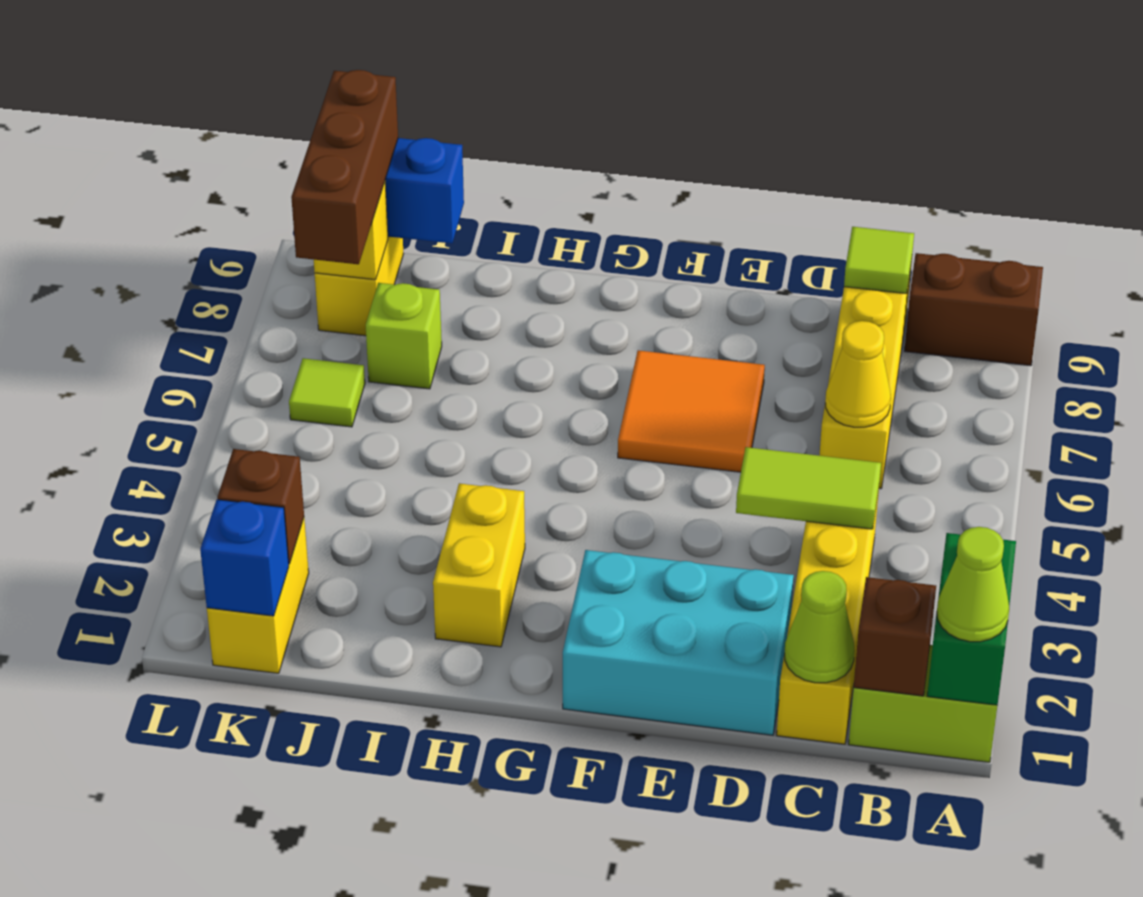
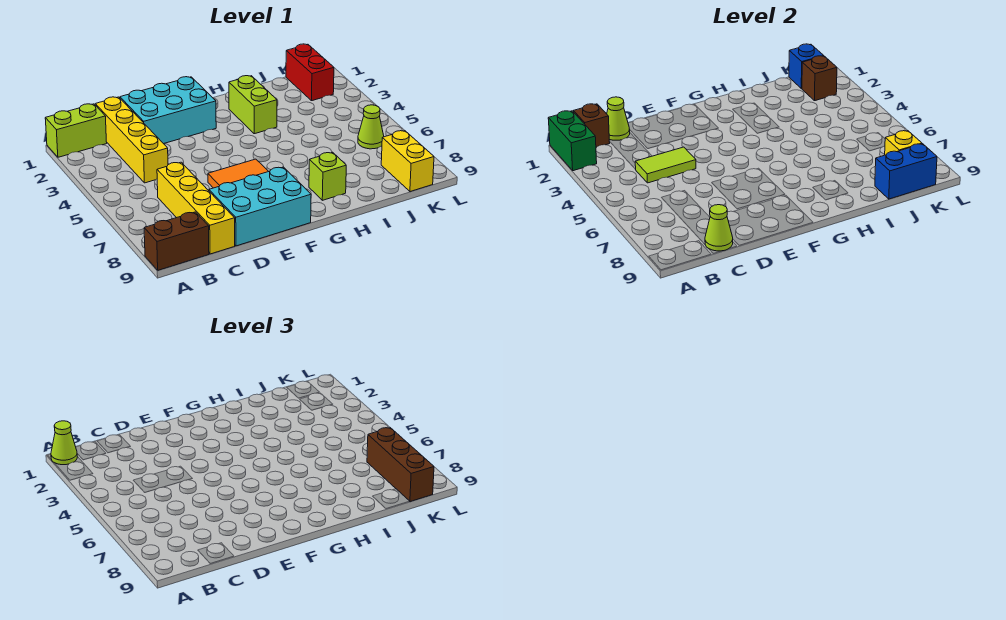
yellow 1x1 cone [825,321,891,427] -> none
lime 1x1 tile [844,227,914,294] -> lime 1x1 cone [705,205,733,251]
none -> cyan 2x3 brick [209,167,311,246]
yellow 1x2 brick [433,483,525,647] -> lime 1x2 brick [229,76,277,134]
lime 1x1 brick [366,283,442,389] -> lime 1x1 brick moved to [309,152,346,200]
yellow 1x2 brick [207,518,309,673] -> red 1x2 brick [286,44,334,101]
lime 1x1 tile [289,358,365,427] -> lime 1x1 cone [358,105,384,149]

